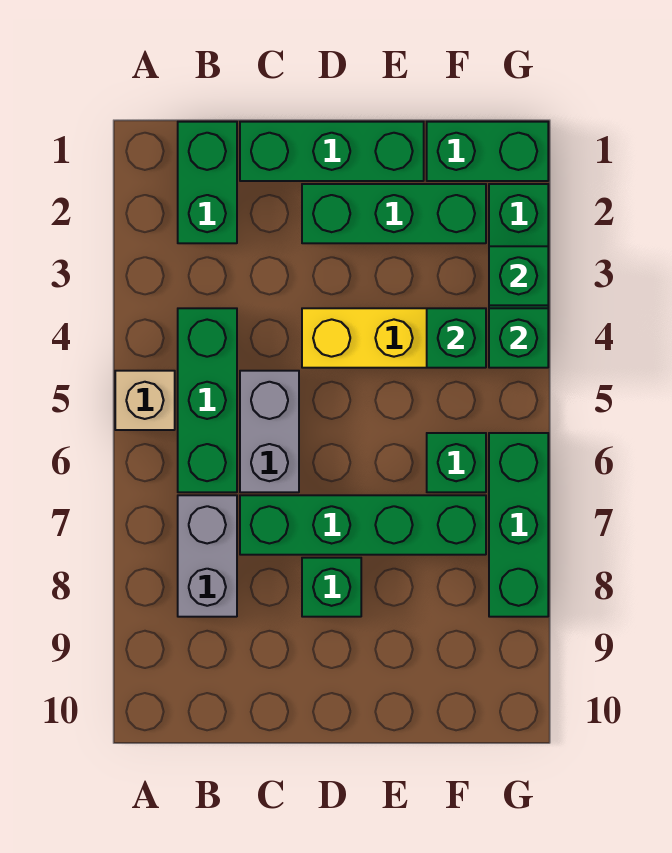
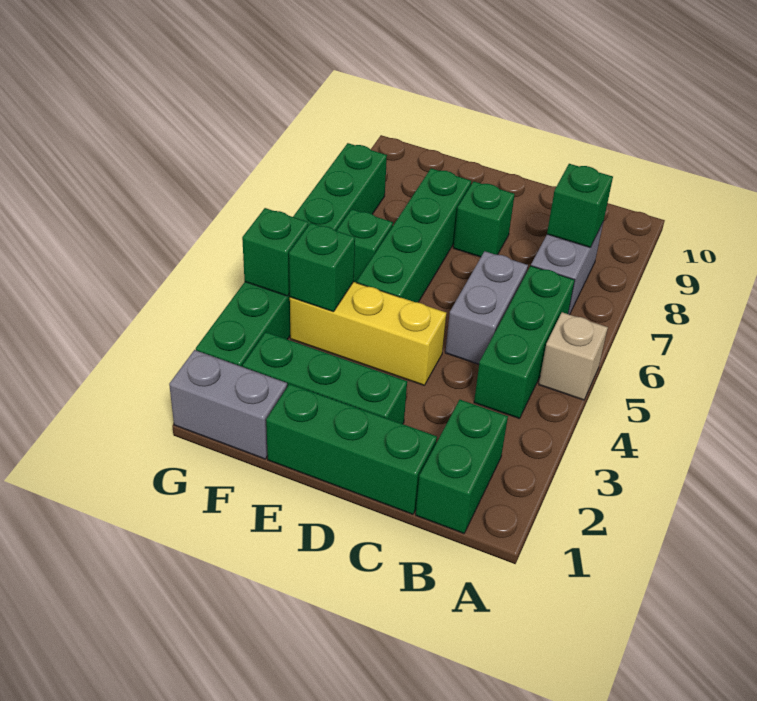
green 1x4 brick [240,495,486,555] -> green 1x4 brick turned to [357,168,471,302]
green 1x2 brick [427,122,548,181] -> grey 1x2 brick [169,350,287,459]
green 1x1 brick [489,246,548,305] -> green 1x1 brick moved to [547,164,613,247]

